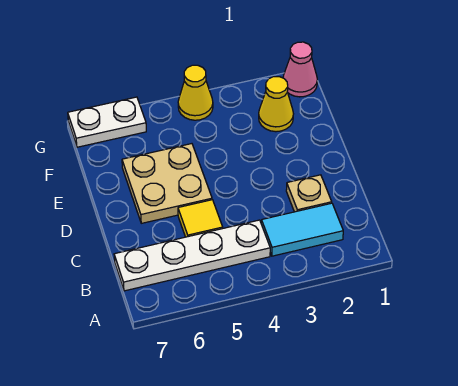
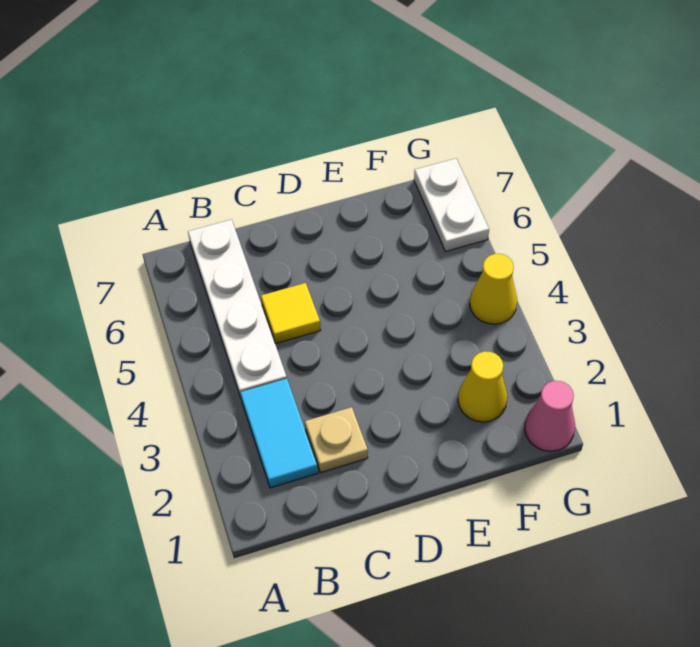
tan 2x2 plate [122,144,212,223] -> none

